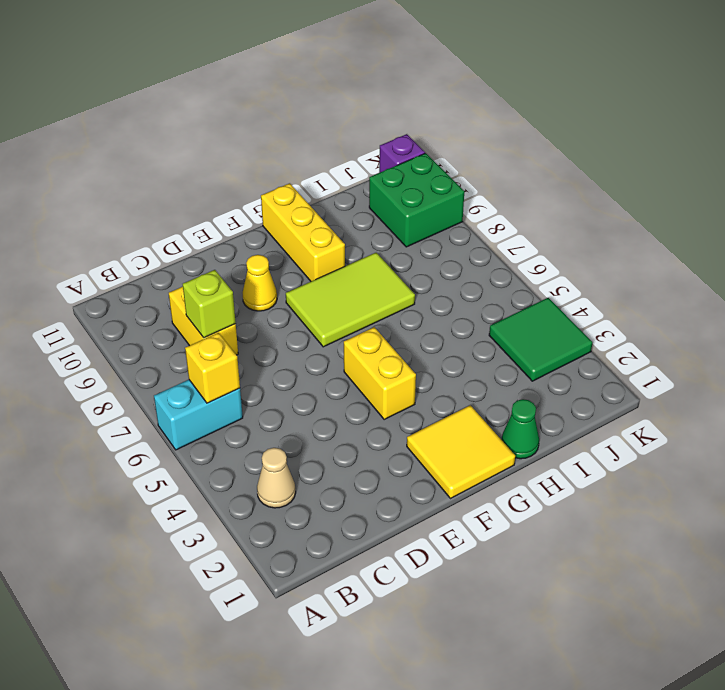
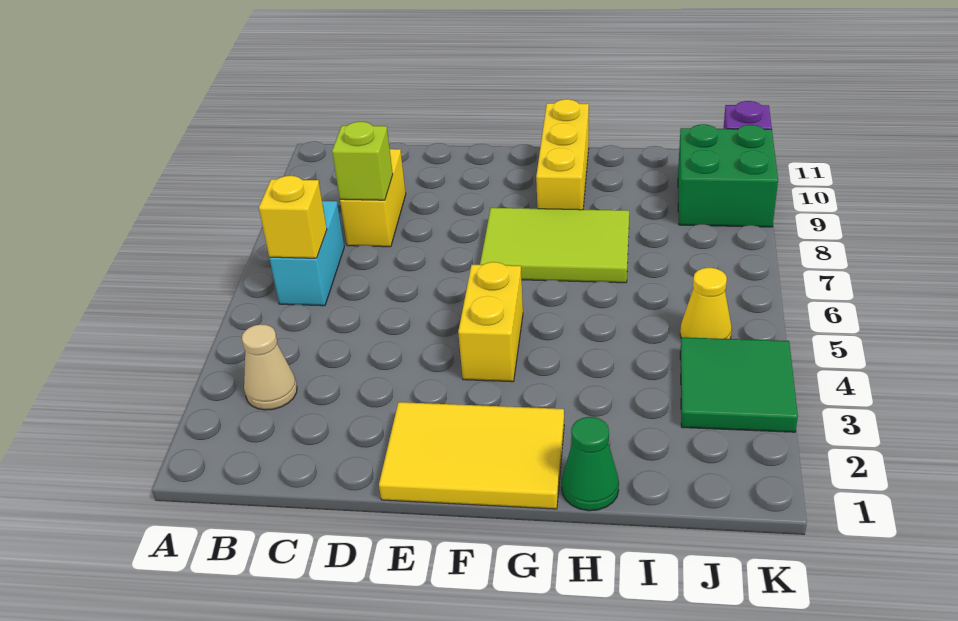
cyan 1x2 brick [154,380,243,450] -> cyan 1x2 brick turned to [270,201,344,306]
yellow 1x1 cone [243,255,277,311] -> yellow 1x1 cone moved to [680,268,732,339]
yellow 2x2 tile [407,405,515,499] -> yellow 2x3 tile [379,402,564,509]

